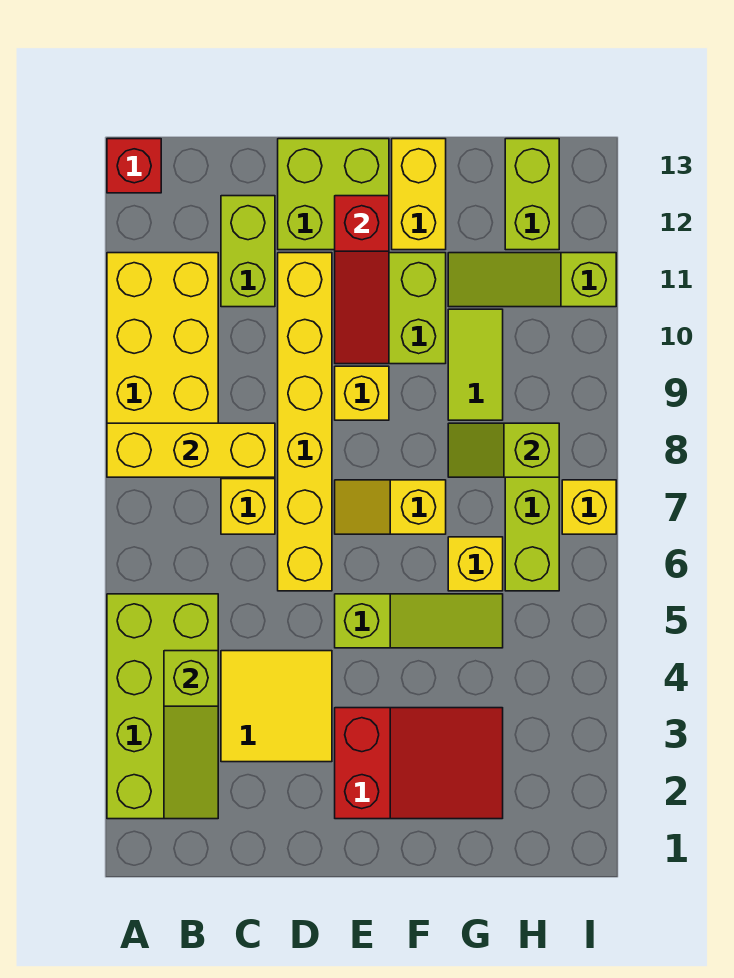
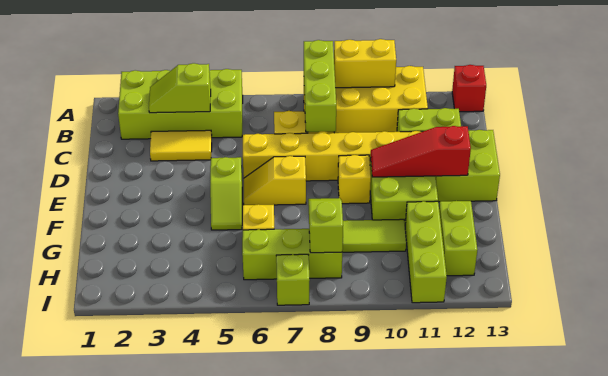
yellow 1x3 brick [107,423,275,477] -> lime 1x3 brick [304,40,336,132]
lime 1x3 slope [164,651,218,819] -> lime 1x2 slope [149,63,211,113]
yellow 2x2 tile [221,651,332,762] -> yellow 1x2 tile [150,130,212,161]
red 2x3 slope [335,708,503,819] -> none
lime 1x3 slope [335,594,503,648] -> lime 1x2 slope [210,157,242,230]
yellow 1x2 slope [335,480,446,534] -> yellow 1x2 slope turned to [244,156,306,205]
yellow 1x2 brick [392,139,446,250] -> yellow 1x2 brick moved to [334,39,396,88]
lime 1x3 slope [448,253,616,307] -> lime 1x3 brick [405,201,447,303]
lime 1x2 brick [505,139,559,250] -> lime 1x2 brick turned to [439,201,477,276]
yellow 1x1 brick [562,480,616,534] -> lime 1x1 brick [276,254,310,305]

